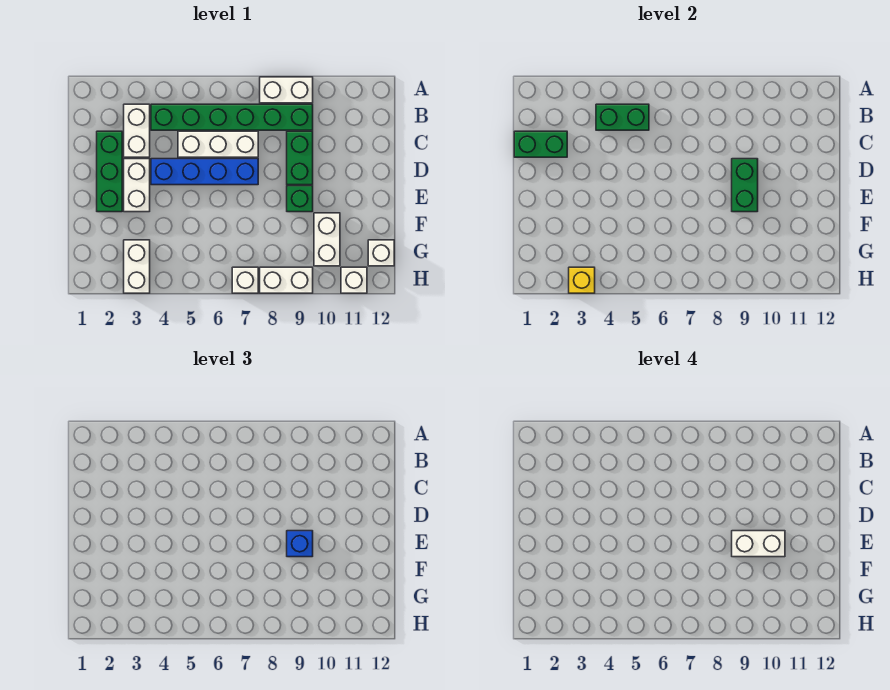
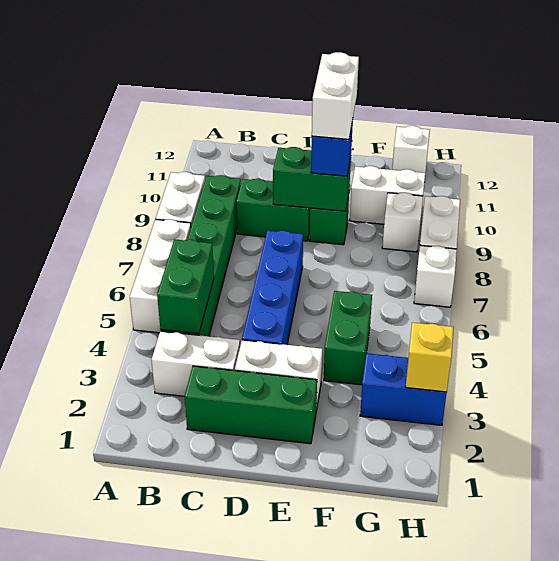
green 1x2 brick [514,131,567,157] -> green 1x2 brick moved to [324,291,372,385]
white 1x3 brick [178,131,258,157] -> white 1x3 brick moved to [130,219,191,333]
white 1x2 brick [124,240,150,293] -> blue 1x2 brick [360,353,447,425]
white 1x1 brick [341,267,367,293] -> white 1x1 brick moved to [382,192,423,252]

